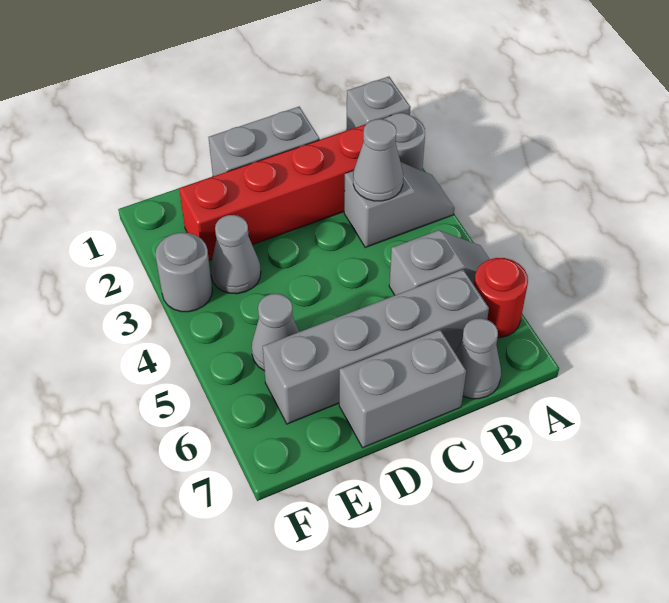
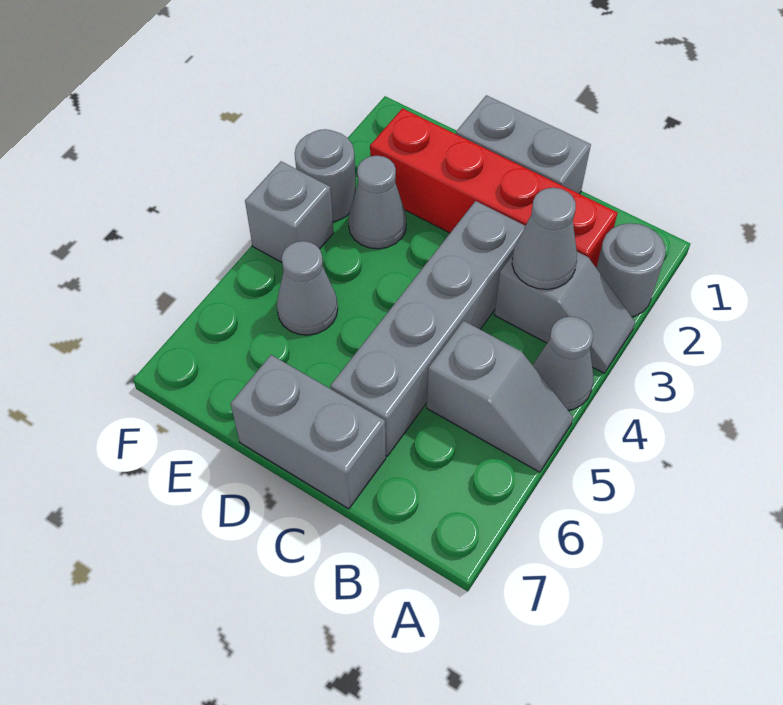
grey 1x1 brick [346,77,411,131] -> grey 1x1 brick moved to [245,161,333,262]
red 1x1 round brick [474,258,528,338] -> none
grey 1x4 brick [263,270,489,424] -> grey 1x4 brick turned to [330,201,525,456]
grey 1x1 cone [455,318,501,399] -> grey 1x1 cone moved to [533,316,593,410]

